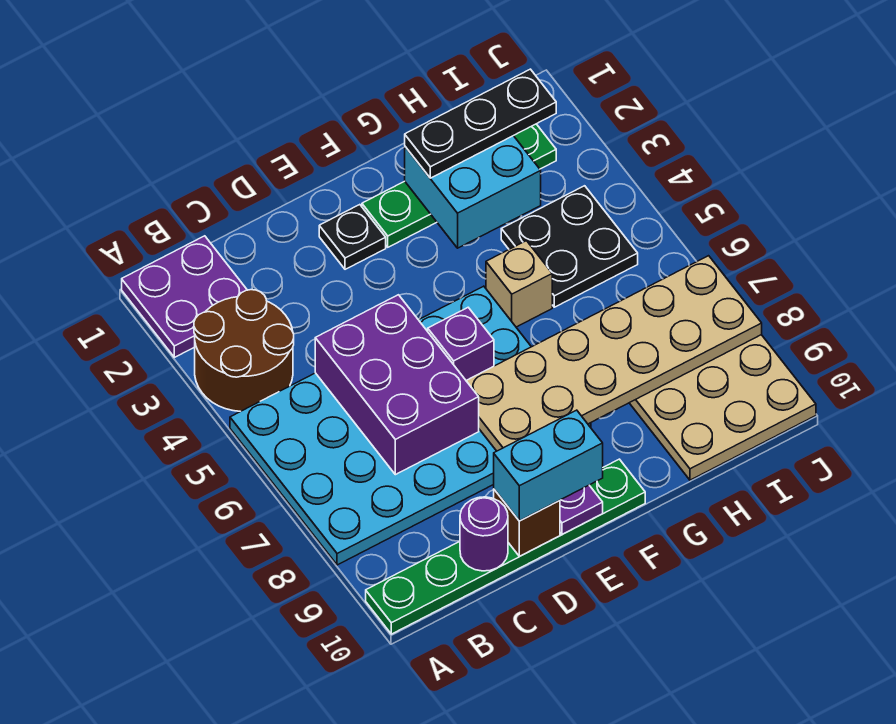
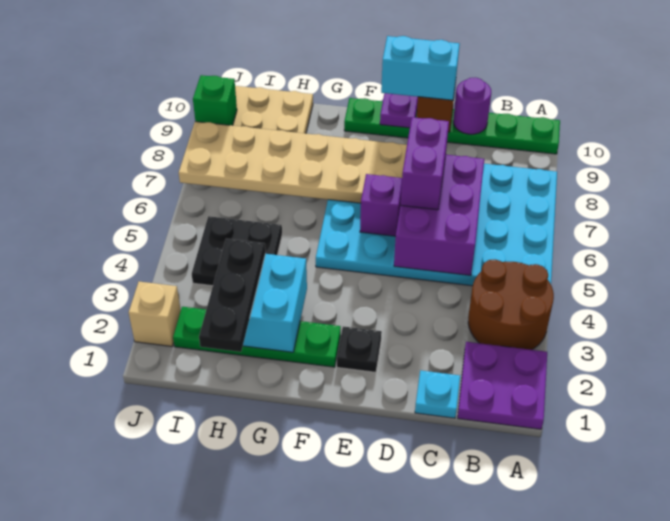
none -> cyan 1x1 plate [415,370,460,418]
none -> purple 1x2 brick [401,117,449,210]
black 1x3 plate [405,69,556,178] -> black 1x3 plate turned to [199,238,265,352]
tan 1x1 brick [486,241,552,327] -> tan 1x1 brick moved to [129,282,181,346]
none -> green 1x1 brick [193,75,237,126]

